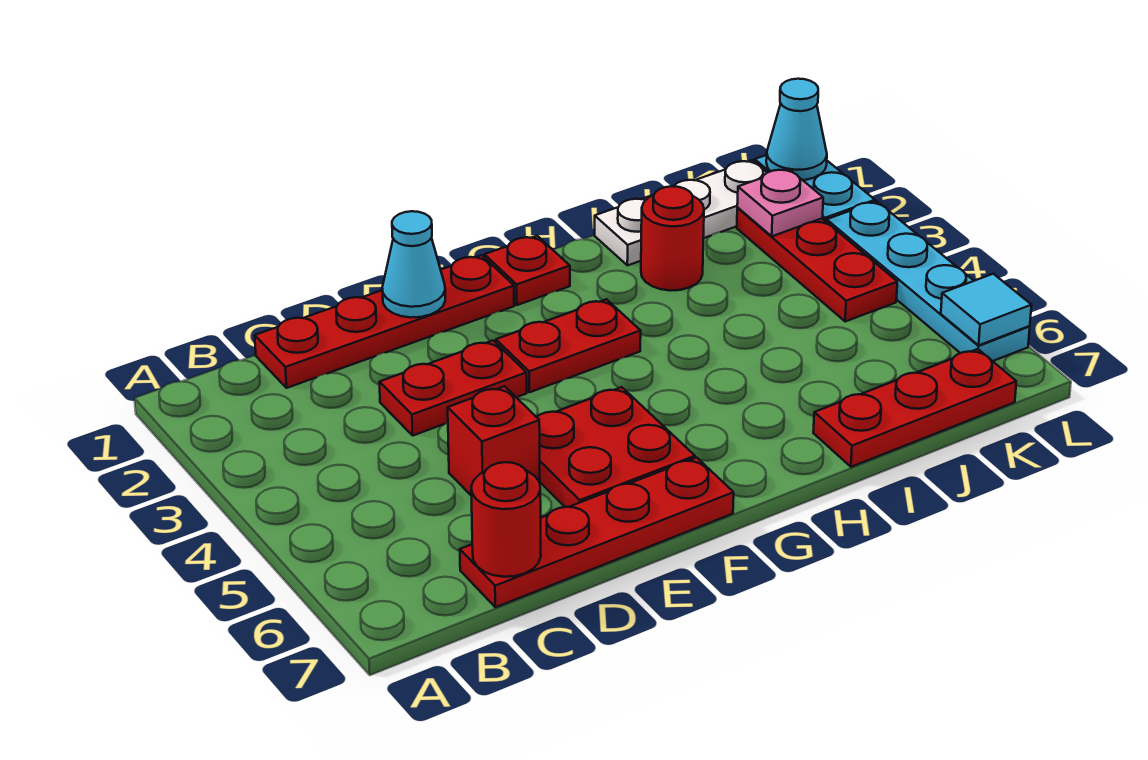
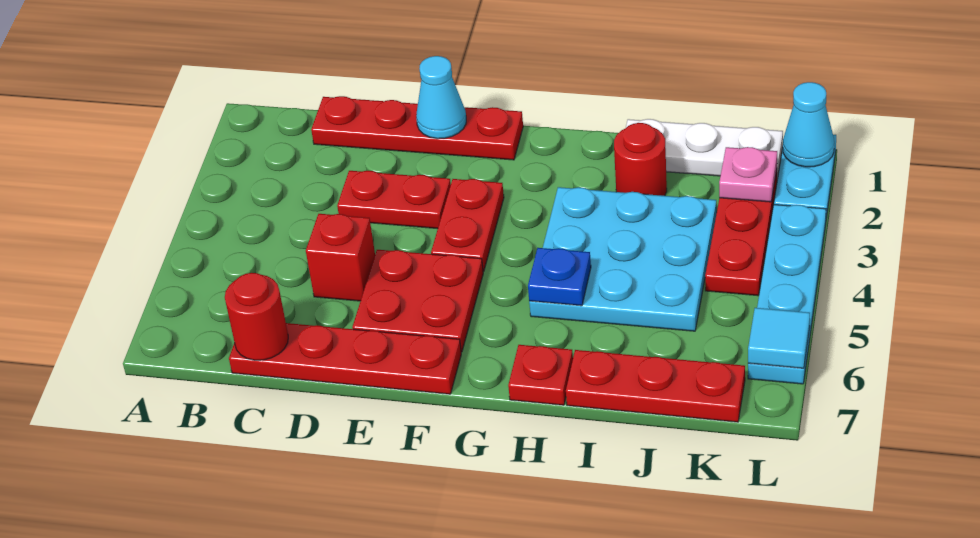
red 1x2 plate [496,299,641,392] -> red 1x2 plate turned to [431,179,504,272]
red 1x1 plate [484,236,570,305] -> red 1x1 plate moved to [508,345,573,405]
none -> cyan 3x3 plate [529,187,717,331]
none -> blue 1x1 plate [528,248,591,306]

